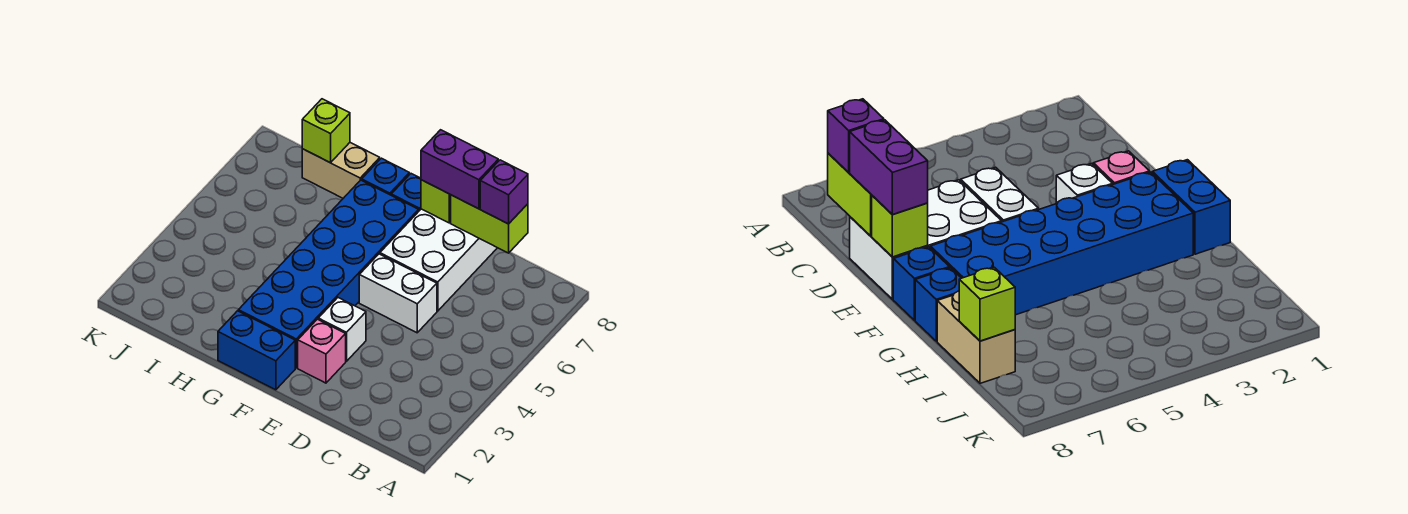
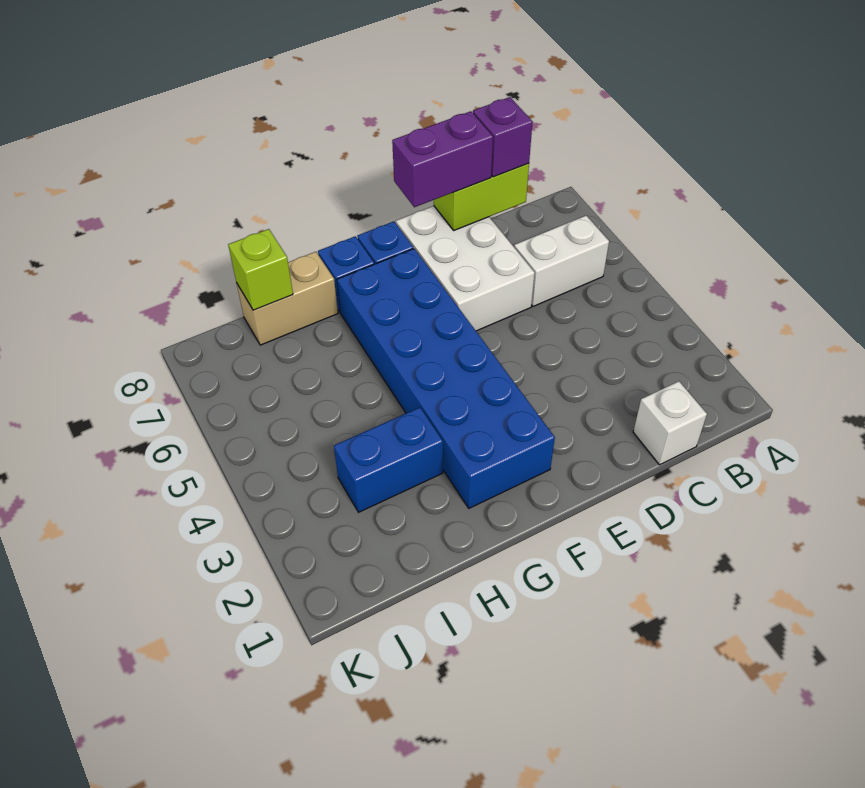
white 1x2 brick [359,254,437,333] -> white 1x2 brick moved to [514,216,609,306]
pink 1x1 brick [298,319,346,383] -> none
white 1x1 brick [318,298,366,361] -> white 1x1 brick moved to [633,381,707,465]
lime 1x1 brick [421,180,451,223] -> none
blue 1x2 brick [218,311,295,390] -> blue 1x2 brick moved to [334,407,443,512]

